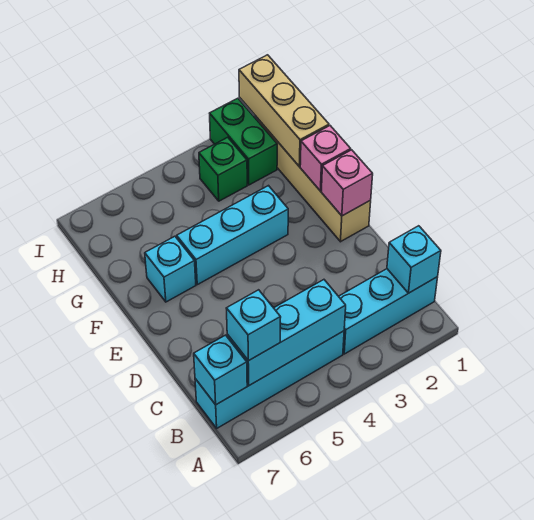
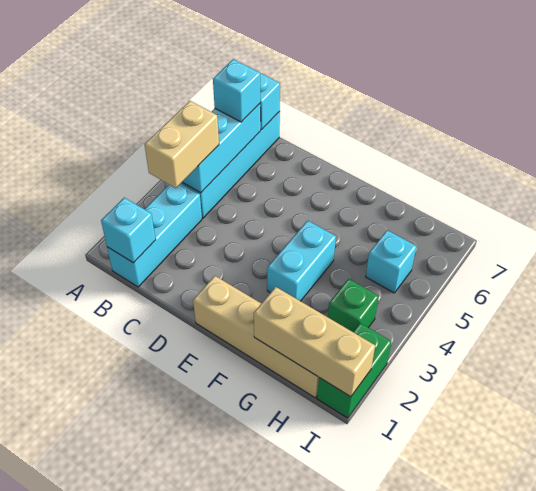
none -> tan 1x2 brick [144,101,219,188]
pink 1x1 brick [322,150,373,216] -> none
pink 1x1 brick [300,126,351,191] -> none
cyan 1x3 brick [177,186,288,285] -> cyan 1x2 brick [267,221,336,301]
cyan 1x1 brick [145,236,196,302] -> cyan 1x1 brick moved to [366,230,417,293]
green 1x2 brick [210,98,277,185] -> green 1x2 brick turned to [317,323,391,418]

